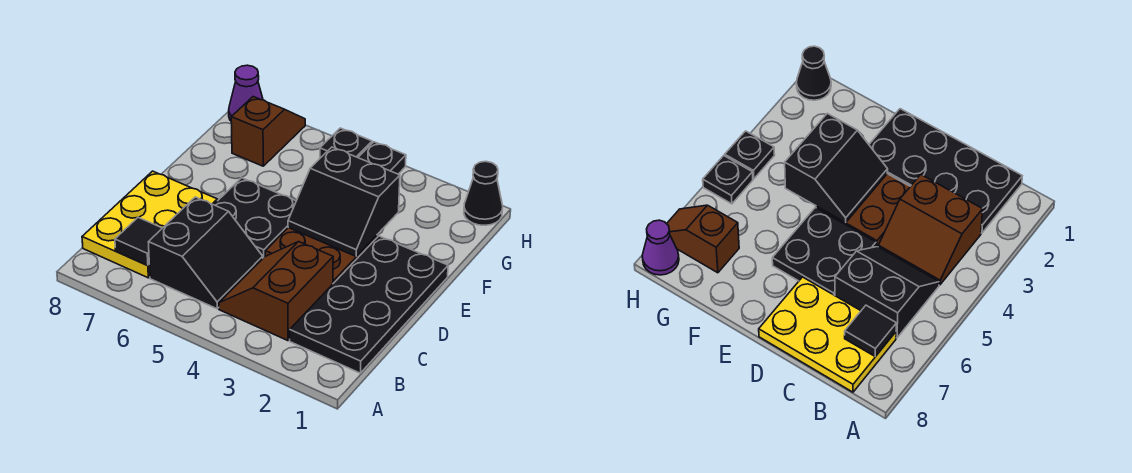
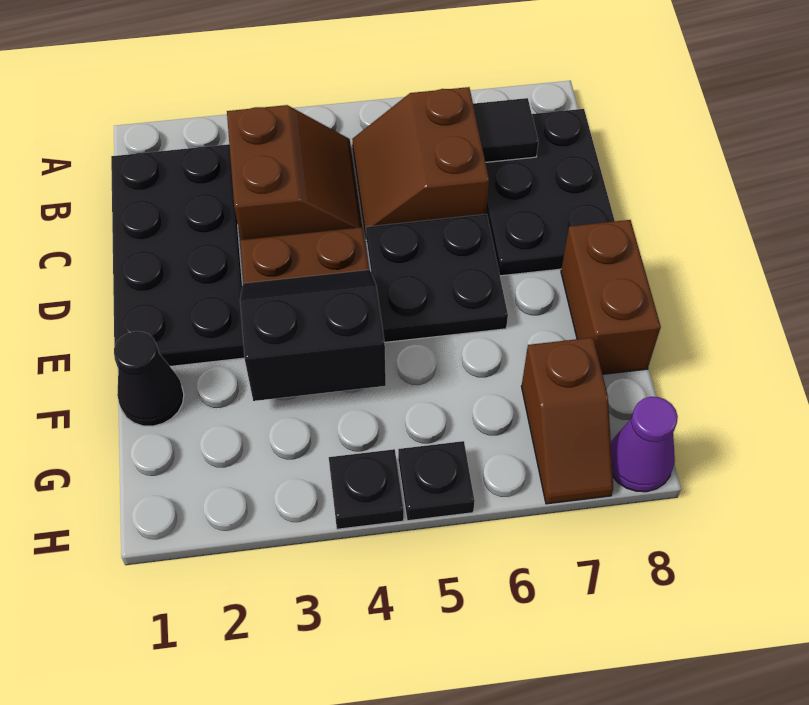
black 2x2 slope [148,197,263,309] -> brown 2x2 slope [353,87,489,234]
yellow 2x3 plate [82,171,217,278] -> black 2x3 plate [486,109,615,276]
none -> brown 1x2 brick [561,220,661,374]
black 1x1 cone [464,161,503,225] -> black 1x1 cone moved to [114,331,184,426]

